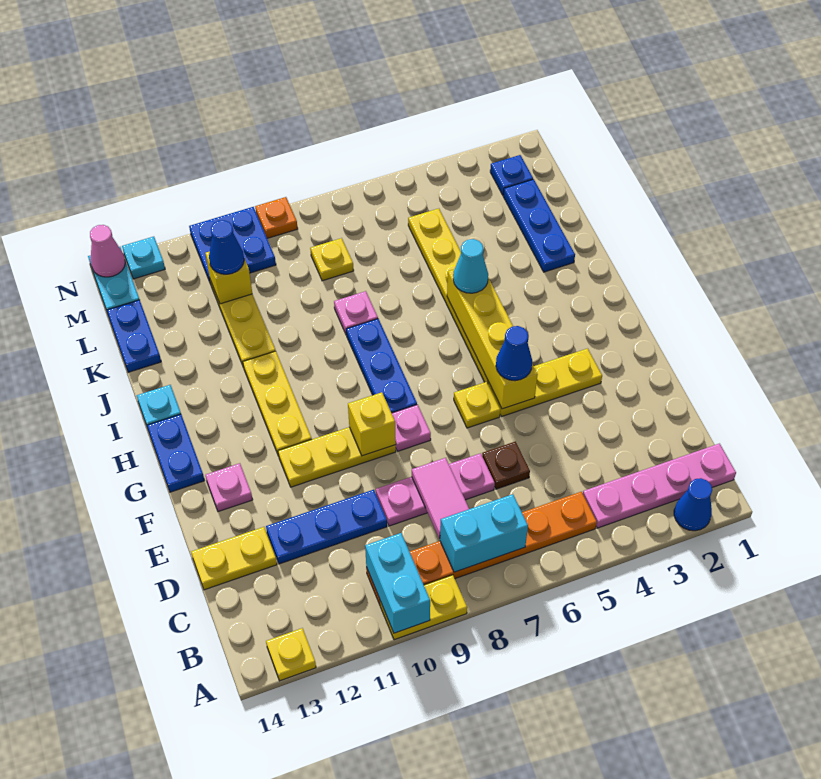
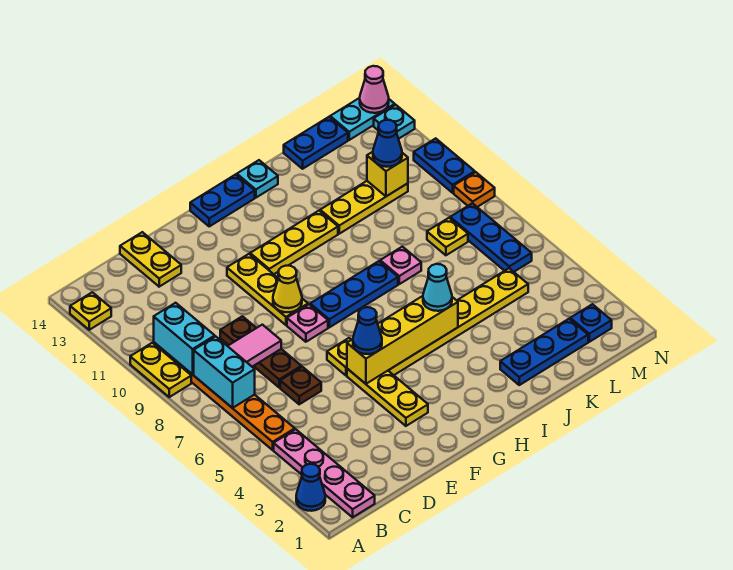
cyan 1x2 brick [365,533,430,633] -> cyan 1x2 brick turned to [154,303,215,374]
pink 1x3 plate [376,453,495,526] -> brown 1x3 plate [220,316,301,387]
blue 1x3 plate [266,490,387,564] -> blue 1x3 plate moved to [450,203,532,272]
yellow 1x1 brick [348,392,396,456] -> yellow 1x1 cone [273,266,302,312]
pink 1x1 plate [205,463,253,512] -> none
blue 2x2 plate [189,207,276,283] -> blue 1x2 plate [414,138,475,193]

